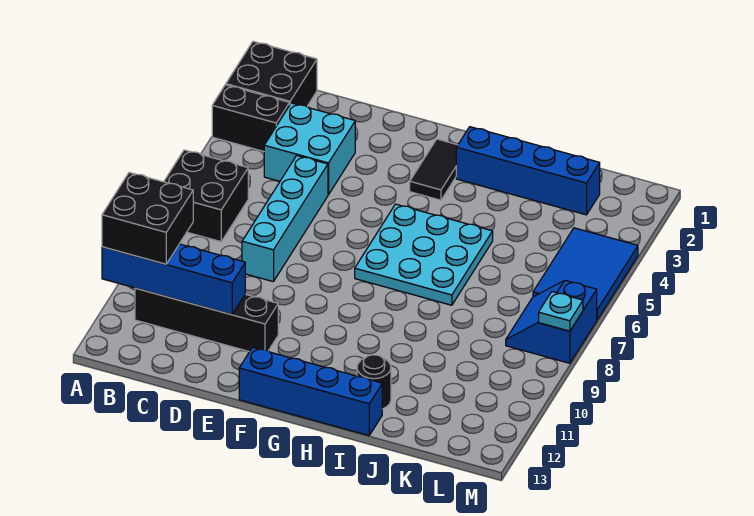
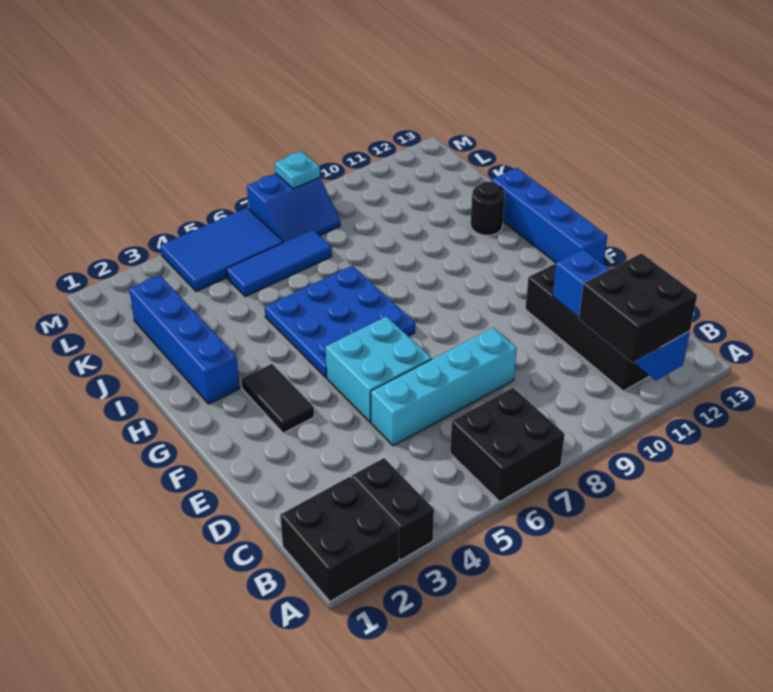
cyan 2x2 brick [264,103,355,195] -> cyan 2x2 brick moved to [326,317,432,422]
black 1x2 tile [410,139,458,200] -> black 1x2 tile turned to [241,364,314,433]
cyan 3x3 plate [355,204,493,305] -> blue 3x3 plate [265,265,415,378]
none -> blue 1x3 tile [226,230,332,297]

